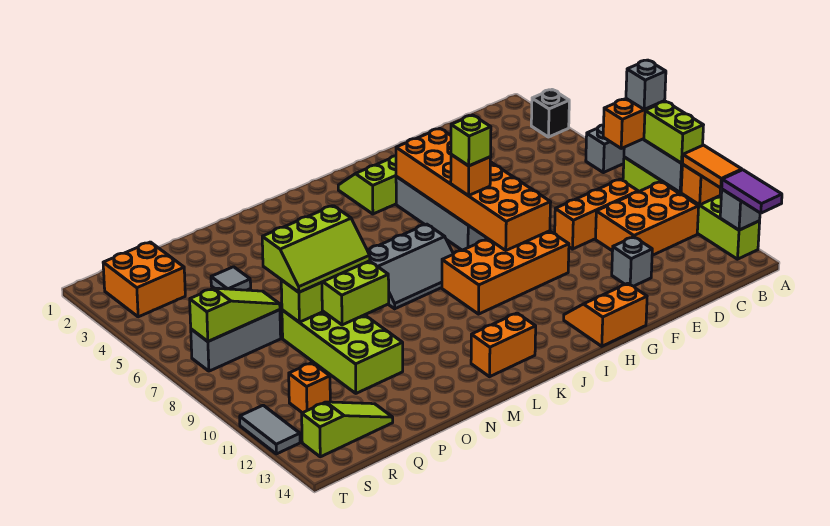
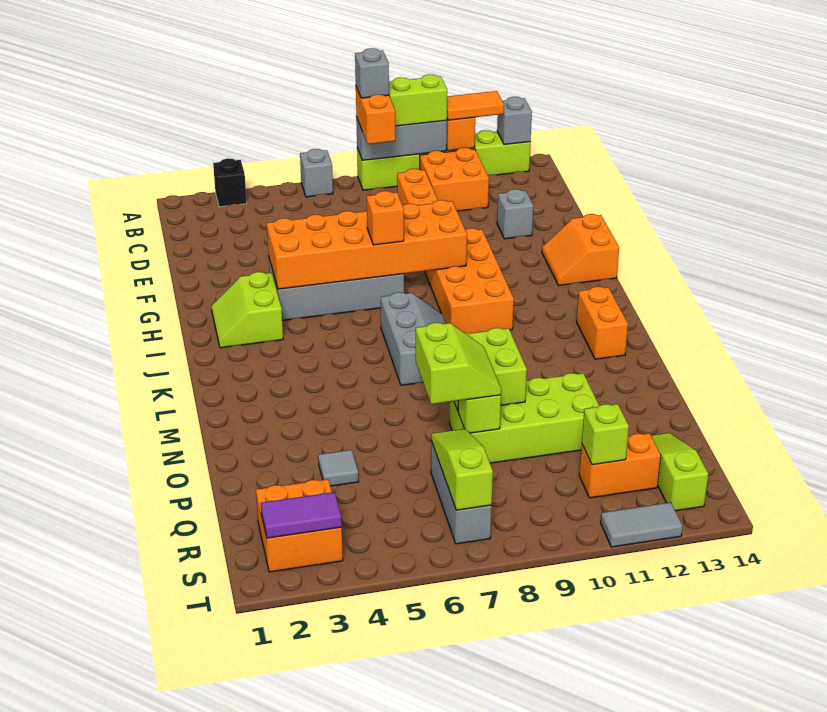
purple 1x2 tile [722,170,782,213] -> purple 1x2 tile moved to [261,492,342,538]
orange 2x3 brick [596,182,699,255] -> orange 2x2 brick [420,148,489,211]
lime 1x1 brick [451,115,491,166] -> lime 1x1 brick moved to [582,404,629,465]
lime 2x3 slope [262,206,370,292] -> lime 2x2 slope [416,323,501,404]
orange 1x1 brick [289,363,330,413] -> orange 1x2 brick [579,433,661,498]

